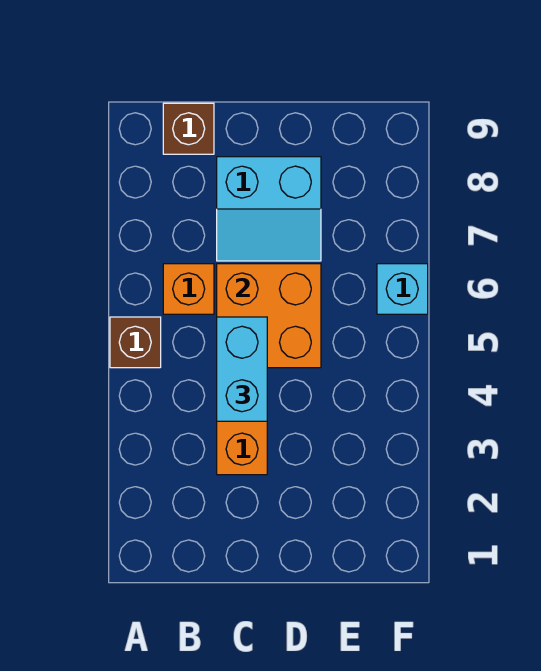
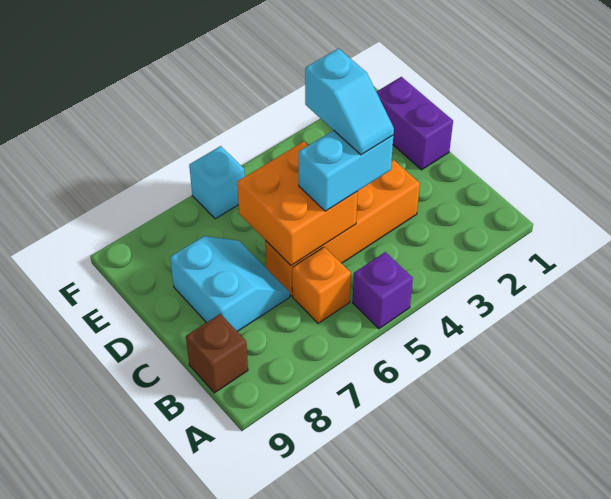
brown 1x1 brick [110,317,161,368] -> purple 1x1 brick [352,252,413,329]
none -> cyan 1x2 slope [305,49,394,155]
none -> purple 1x2 brick [377,77,453,170]

